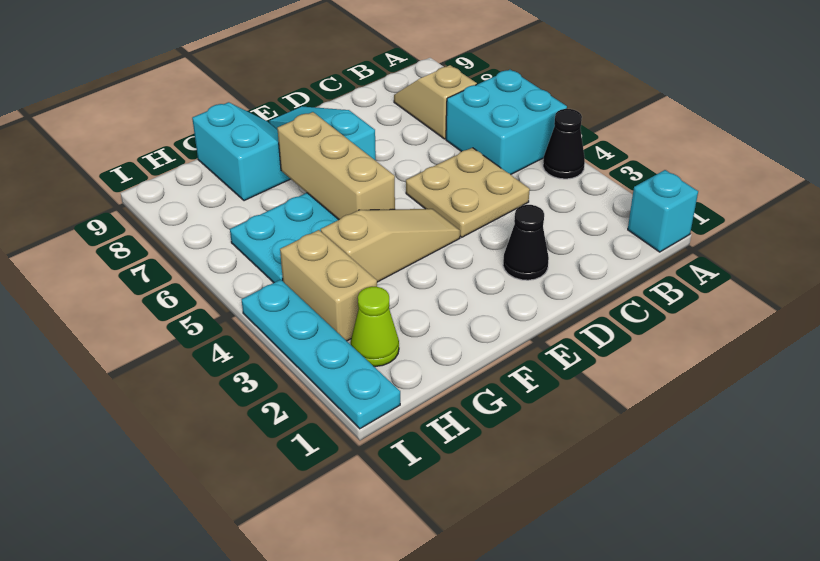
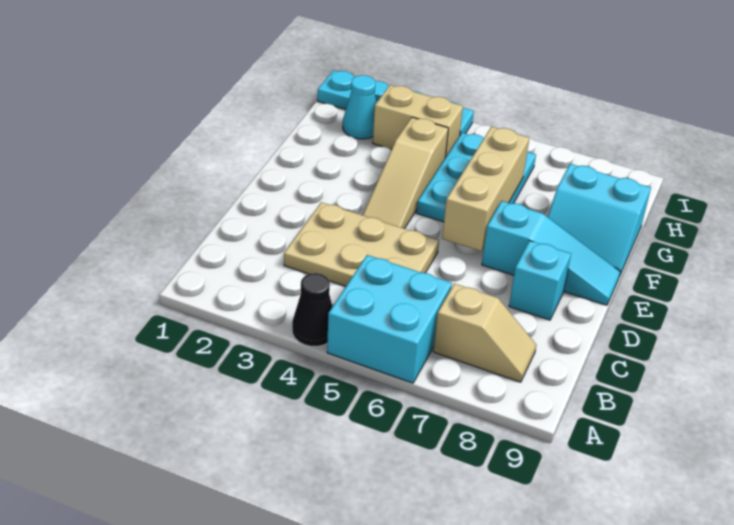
cyan 1x1 brick [628,170,698,252] -> cyan 1x1 brick moved to [509,241,571,320]
tan 2x2 plate [406,148,530,237] -> tan 2x3 plate [284,202,439,286]
black 1x1 cone [503,205,549,280] -> none
tan 1x3 brick [277,112,395,220] -> tan 1x3 brick turned to [442,127,529,251]
lime 1x1 cone [350,287,399,367] -> cyan 1x1 cone [343,75,376,139]

